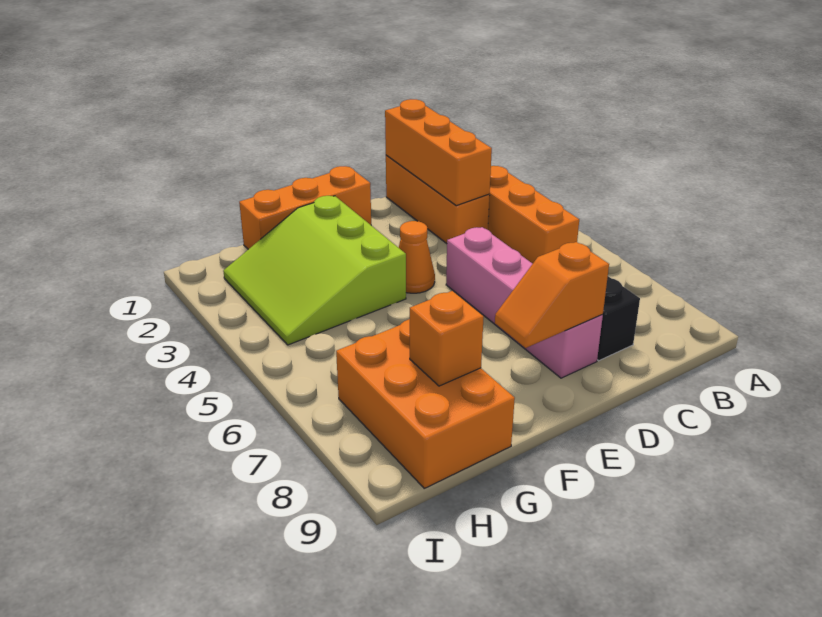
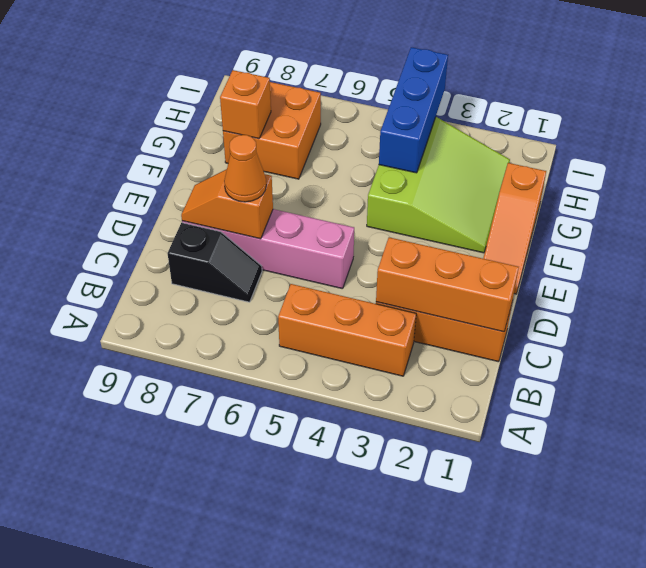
orange 1x2 slope [495,242,609,348] -> orange 1x2 slope turned to [181,169,273,239]
orange 1x3 brick [239,166,371,249] -> orange 1x3 slope [483,163,546,294]
orange 1x1 cone [399,221,435,293] -> orange 1x1 cone moved to [224,135,266,202]
lime 3x3 slope [223,196,406,345] -> lime 3x3 slope turned to [367,117,510,253]
none -> blue 1x3 brick [379,47,448,173]
orange 2x3 brick [336,319,515,488] -> orange 2x2 brick [223,82,321,179]

